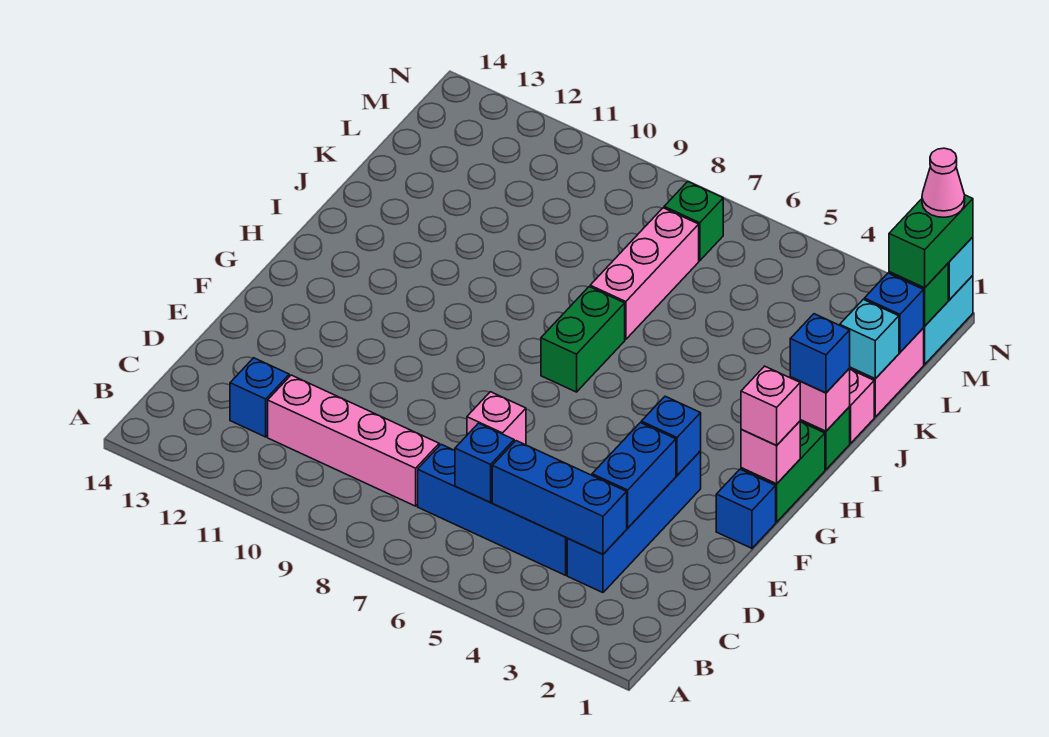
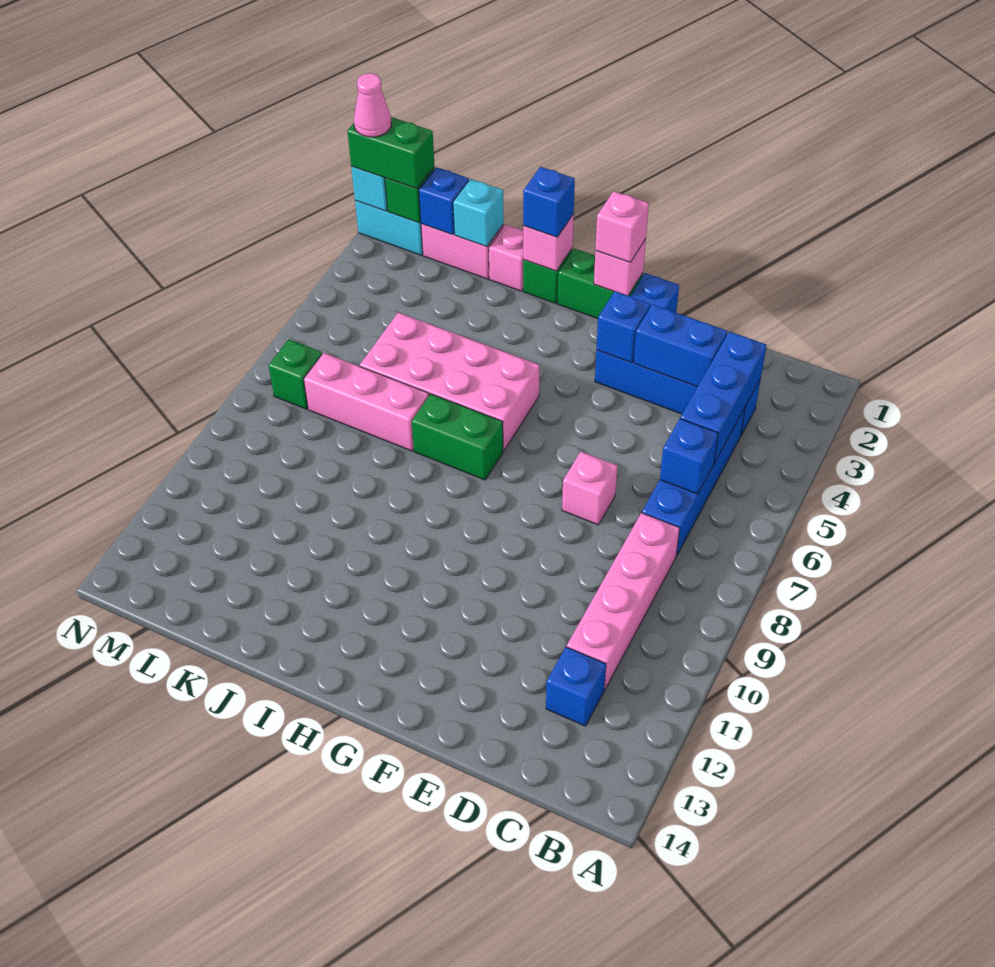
none -> pink 2x4 brick [360,313,539,451]

